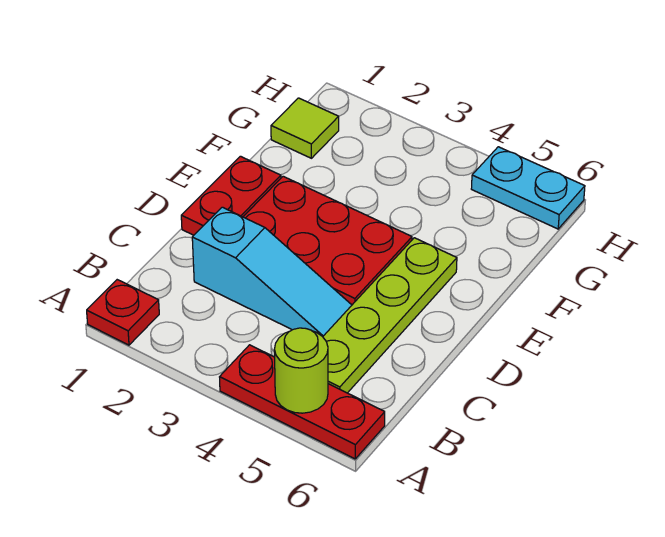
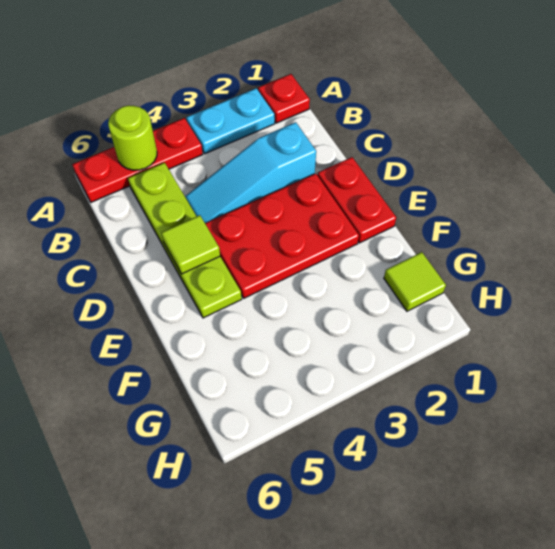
none -> lime 1x1 tile [161,215,220,274]
cyan 1x2 plate [471,147,585,229] -> cyan 1x2 plate moved to [186,88,275,154]

